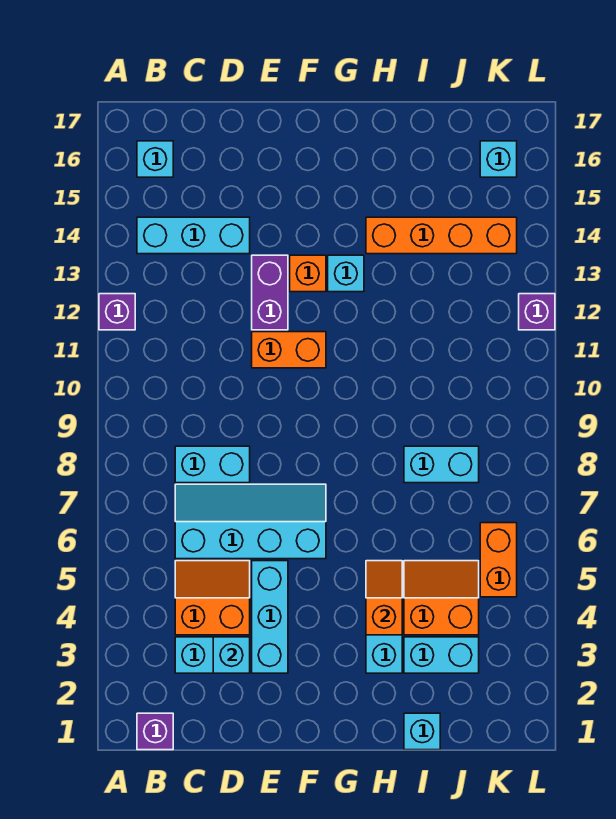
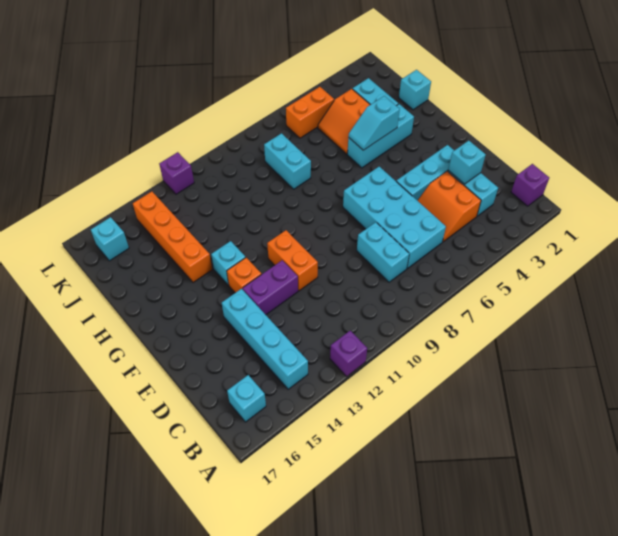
cyan 1x3 brick [137,217,250,254] -> cyan 1x4 brick [222,289,308,389]
cyan 2x4 slope [175,484,326,559] -> cyan 2x4 brick [343,167,446,269]
orange 1x2 slope [366,561,402,635] -> cyan 1x2 slope [348,96,400,150]

